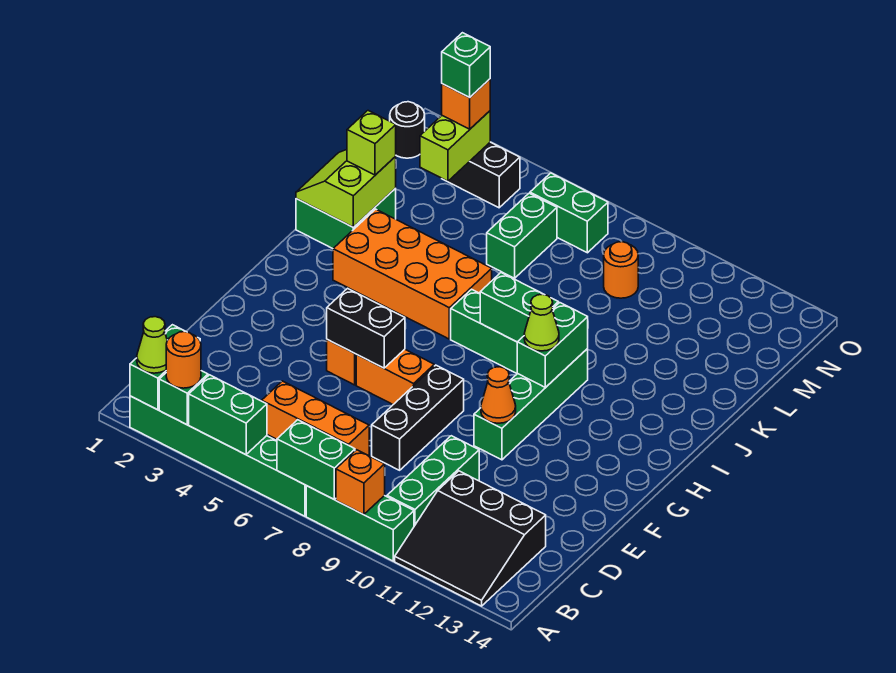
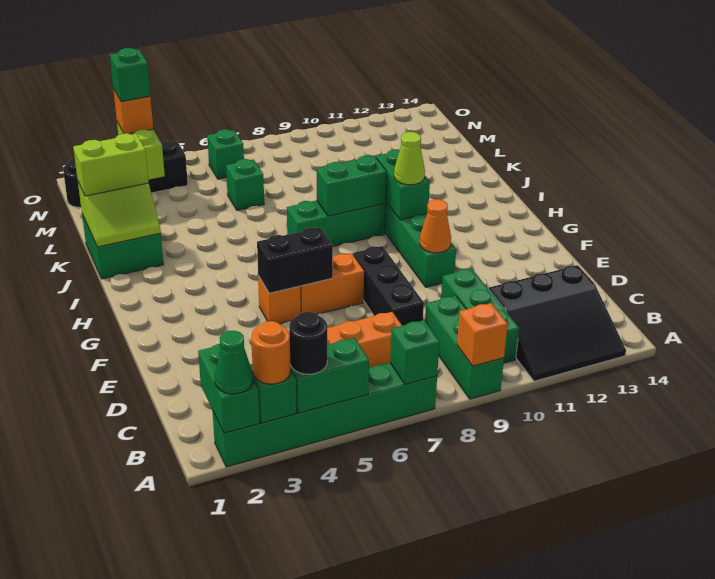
lime 1x1 cone [137,317,167,373] -> green 1x1 cone [215,331,253,394]
none -> black 1x1 round brick [289,312,327,374]
green 1x2 brick [277,420,355,499] -> green 1x1 brick [390,320,440,384]
green 1x3 brick [306,486,414,561] -> green 1x3 brick turned to [425,296,504,399]
orange 2x4 brick [333,209,492,339] -> none
lime 2x2 slope [296,150,396,227] -> lime 2x2 slope turned to [78,182,161,247]
lime 1x1 brick [347,111,396,175] -> lime 1x2 brick [73,133,149,196]
green 1x2 brick [487,193,557,278] -> green 1x1 brick [226,159,264,210]
orange 1x1 round brick [604,242,638,298] -> none
green 1x2 brick [530,173,608,253] -> green 1x1 brick [207,129,244,179]

